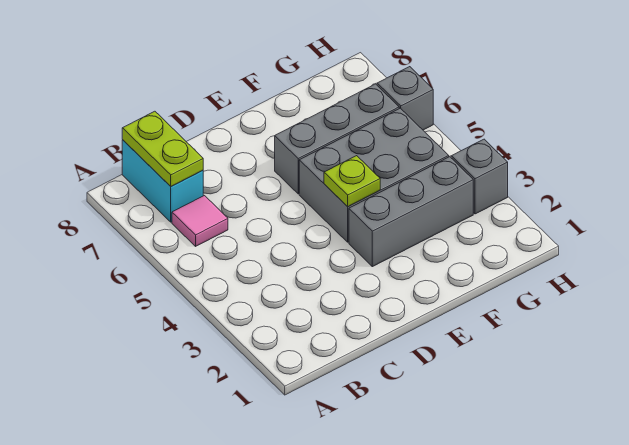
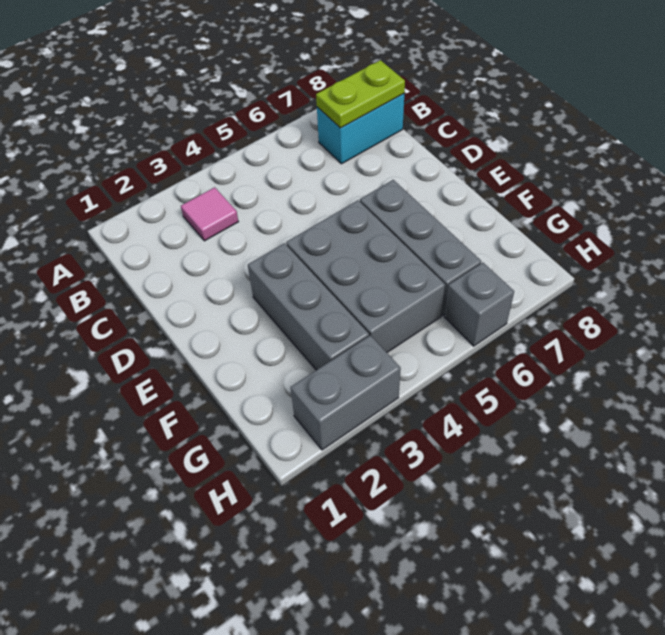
pink 1x1 tile [172,196,228,246] -> pink 1x1 tile moved to [181,187,238,241]
lime 1x1 plate [324,156,380,207] -> none
grey 1x1 brick [451,139,508,214] -> grey 1x2 brick [291,335,401,450]

